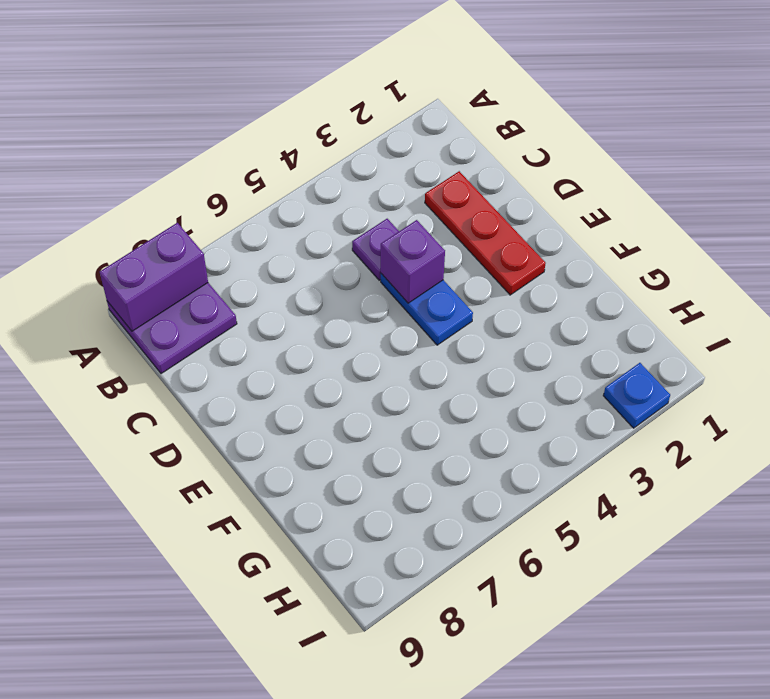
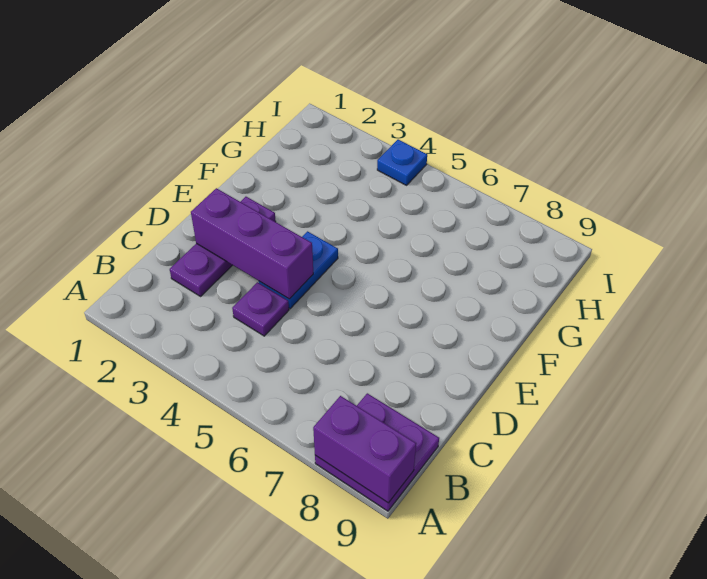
red 1x3 plate [425,171,546,295] -> purple 1x3 plate [170,197,276,296]
purple 1x1 brick [381,220,445,303] -> purple 1x3 brick [191,188,313,299]
blue 1x1 plate [603,363,670,428] -> blue 1x1 plate moved to [377,140,427,185]

